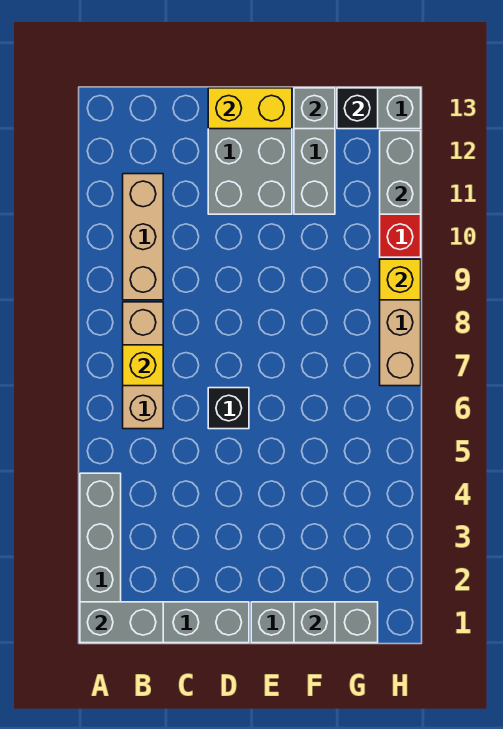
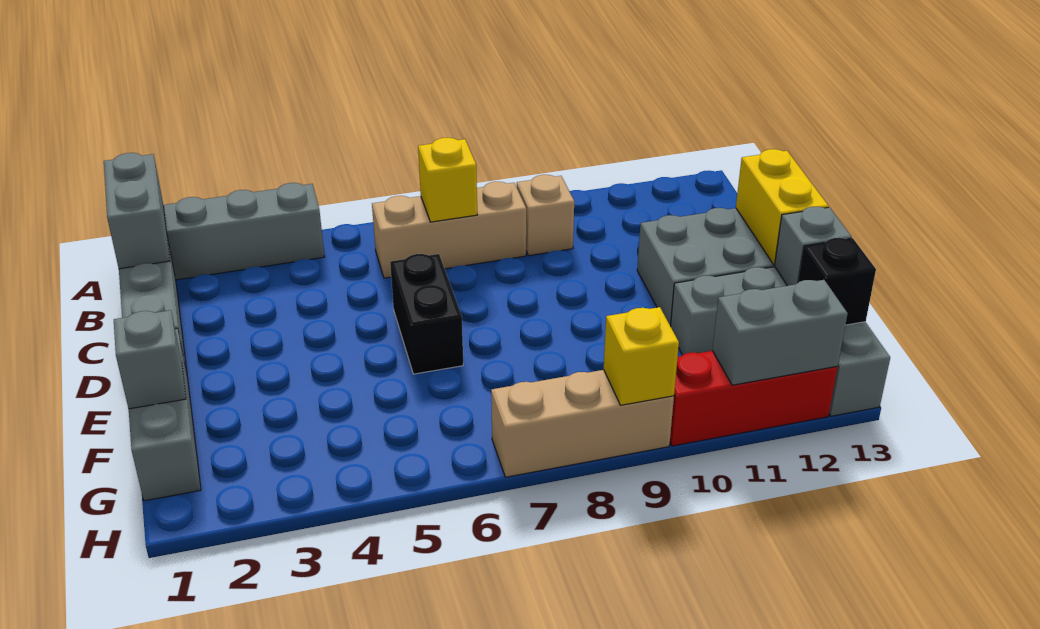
tan 1x3 brick [123,174,163,300] -> tan 1x1 brick [517,175,574,256]
black 1x1 brick [208,388,249,429] -> black 1x2 brick [390,254,463,374]

